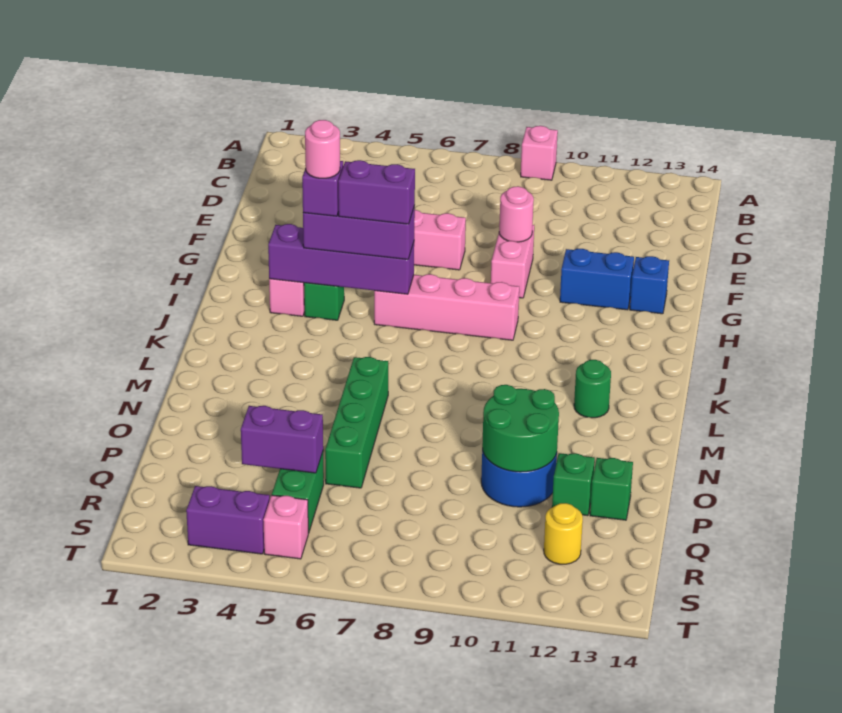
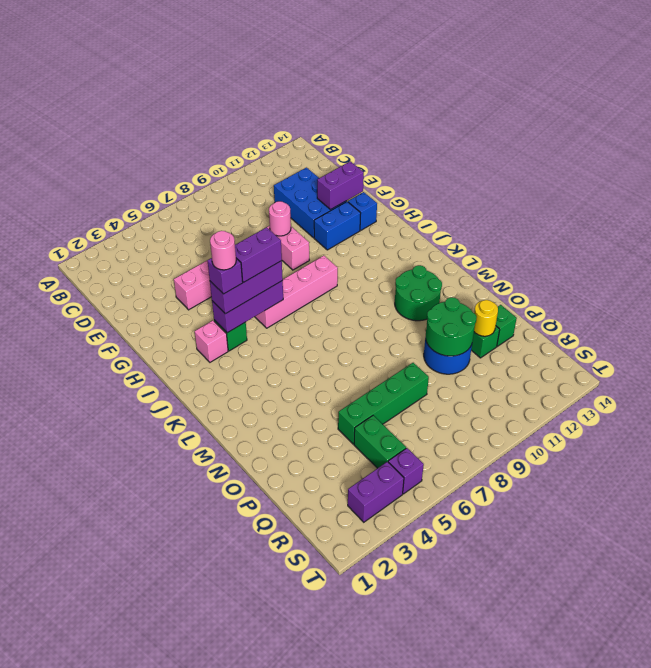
pink 1x1 brick [521,126,558,180] -> none
none -> blue 2x3 brick [274,168,347,238]
purple 1x4 brick [268,224,414,294] -> purple 1x3 brick [212,281,283,333]
green 1x1 round brick [574,360,611,418] -> green 2x2 round brick [395,265,442,321]
green 1x4 brick [325,357,388,488] -> green 1x4 brick turned to [338,363,429,444]
purple 1x2 brick [241,406,323,473] -> purple 1x2 brick moved to [317,161,364,210]
yellow 1x1 round brick [544,503,583,564] -> yellow 1x1 round brick moved to [474,300,498,336]
pink 1x1 brick [263,495,308,559] -> purple 1x1 brick [388,448,424,494]

